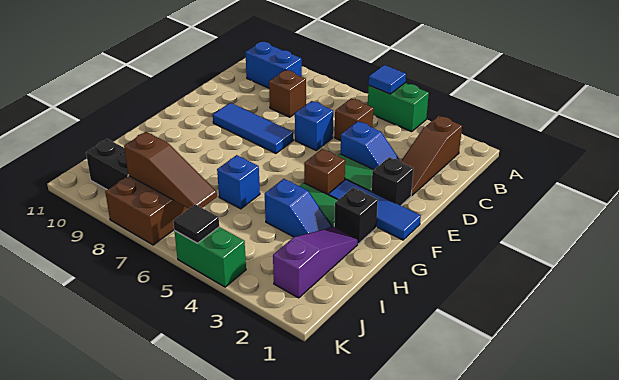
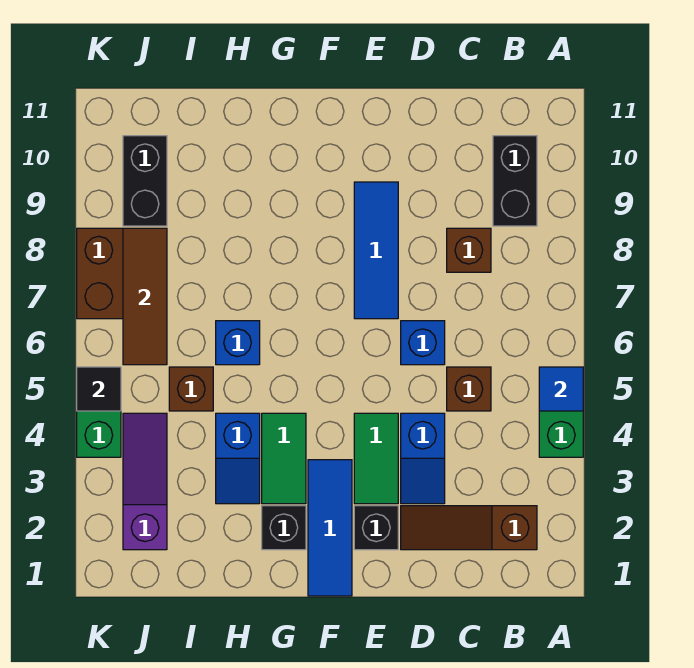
blue 1x2 brick [245,42,302,88] -> black 1x2 brick [493,136,537,226]
brown 1x1 brick [304,149,345,194] -> brown 1x1 brick moved to [169,367,213,411]
purple 1x3 slope [273,227,358,298] -> purple 1x3 slope turned to [123,413,167,550]
brown 1x3 slope [124,132,217,208] -> brown 1x3 tile [123,228,167,365]

